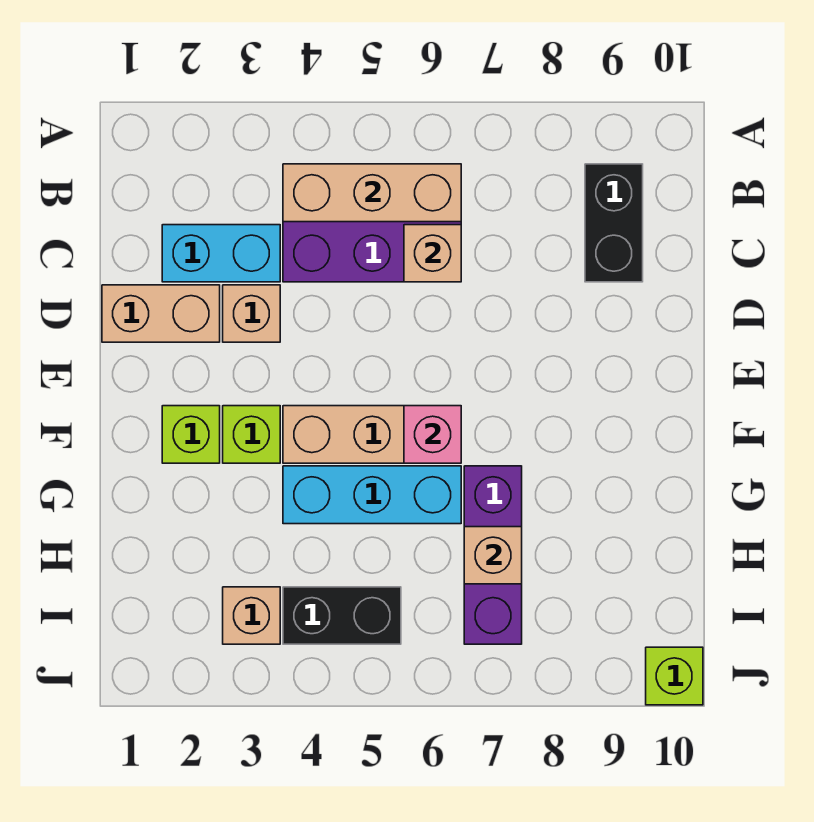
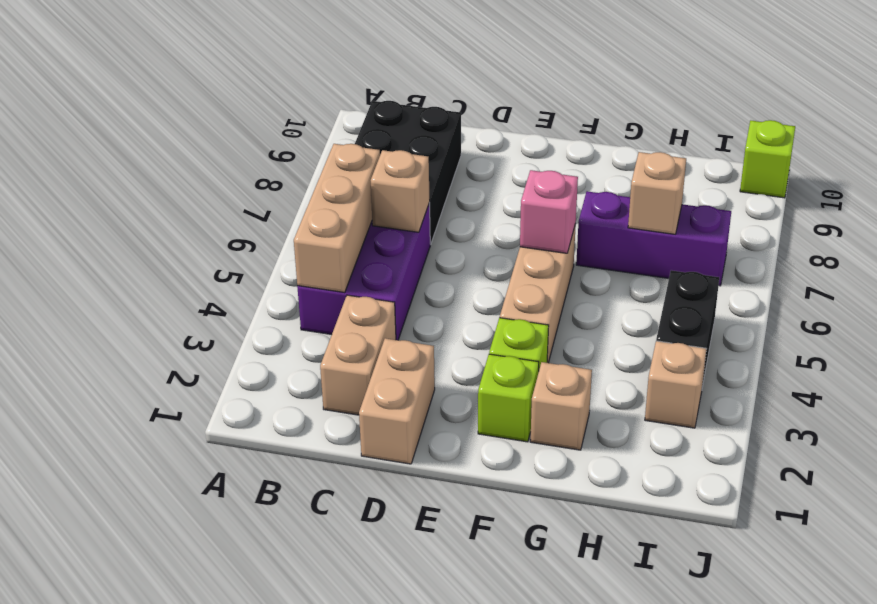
black 1x2 brick [585,164,643,282] -> black 2x3 brick [355,101,461,244]
cyan 1x2 brick [162,225,280,282] -> tan 1x2 brick [320,295,396,415]
tan 1x1 brick [223,285,280,342] -> tan 1x1 brick moved to [530,362,592,450]
cyan 1x3 brick [283,466,461,524] -> none

